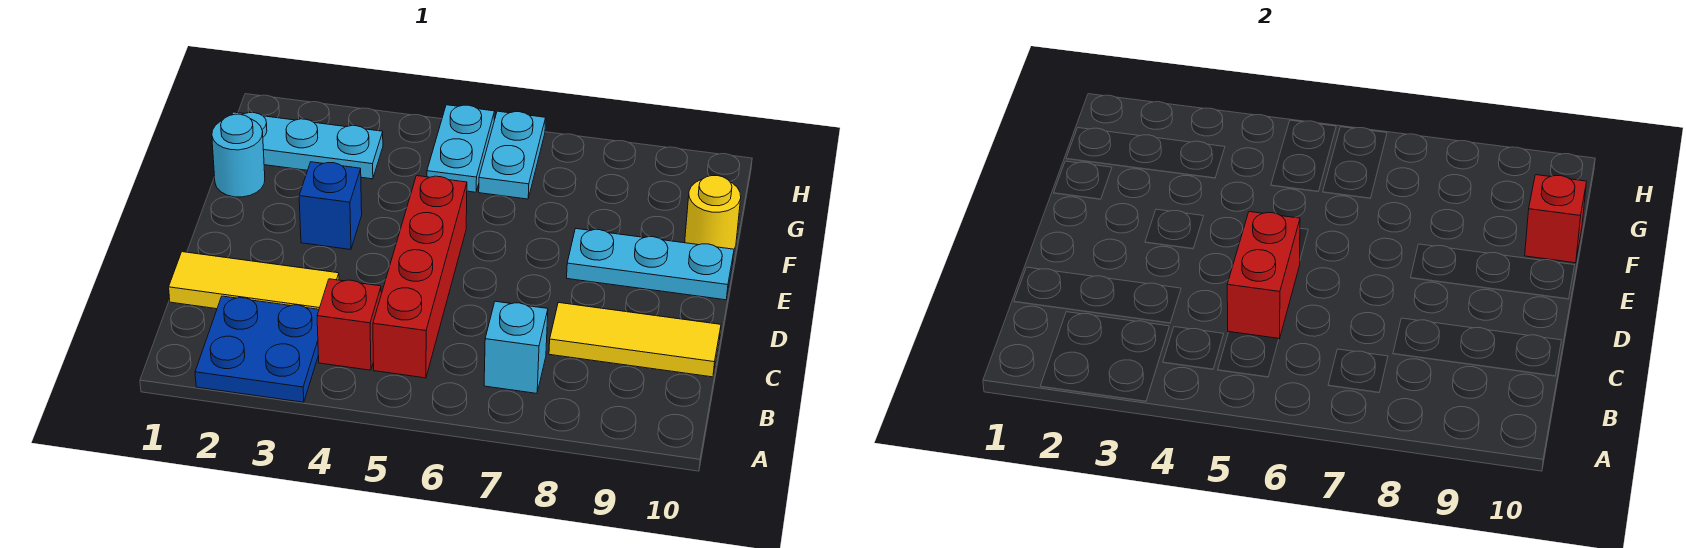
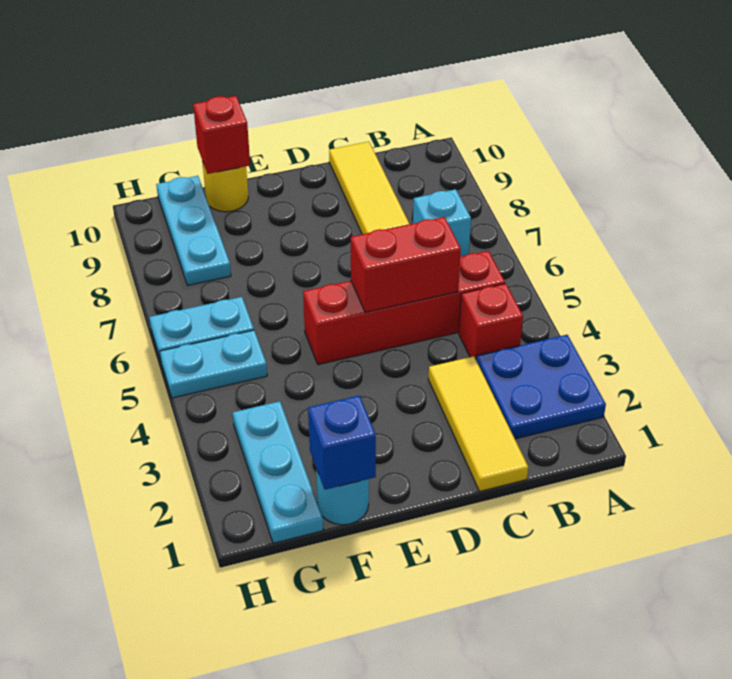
blue 1x1 brick [299,162,362,250] -> blue 1x1 brick moved to [308,395,376,490]
cyan 1x3 plate [567,229,734,300] -> cyan 1x3 plate moved to [156,176,231,285]

